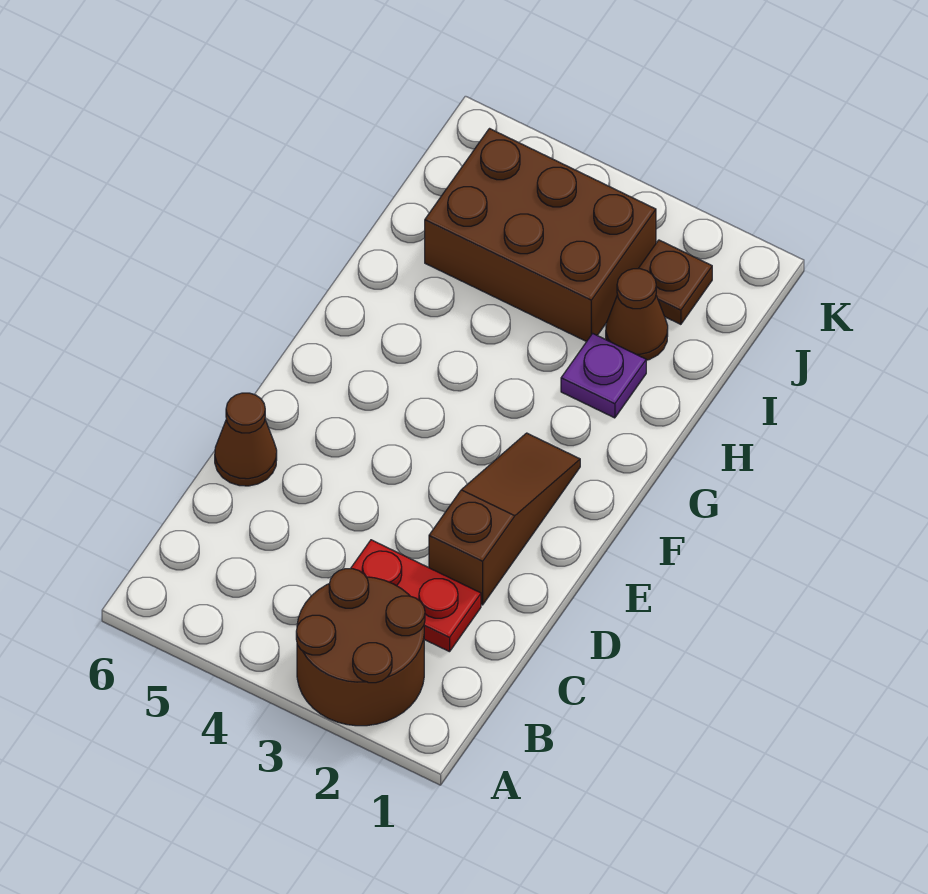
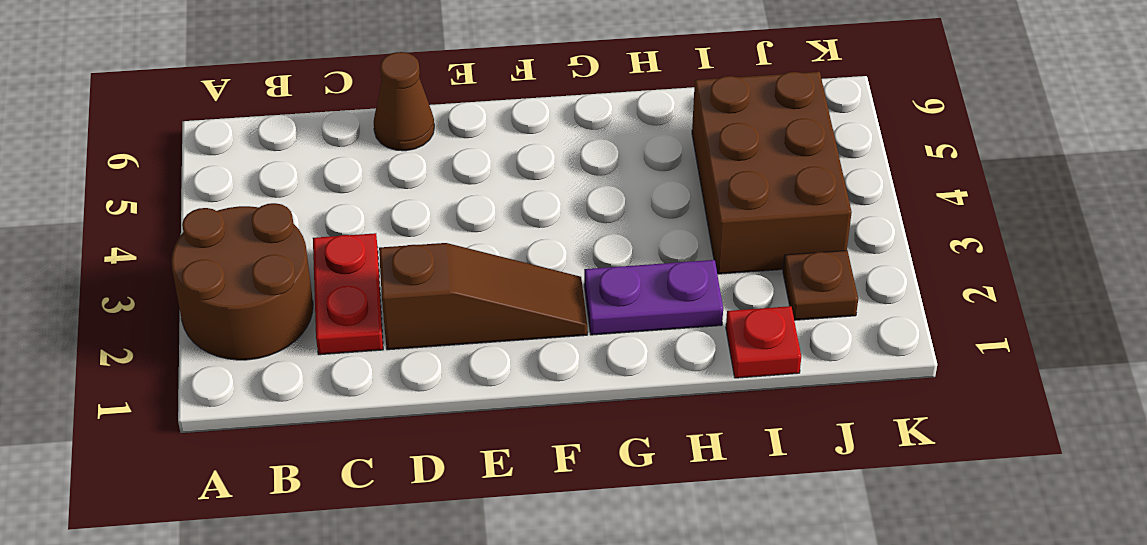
purple 1x1 plate [561,334,646,418] -> purple 1x2 plate [584,260,723,335]
none -> red 1x1 plate [726,306,801,378]
brown 1x1 cone [606,269,668,360] -> none

